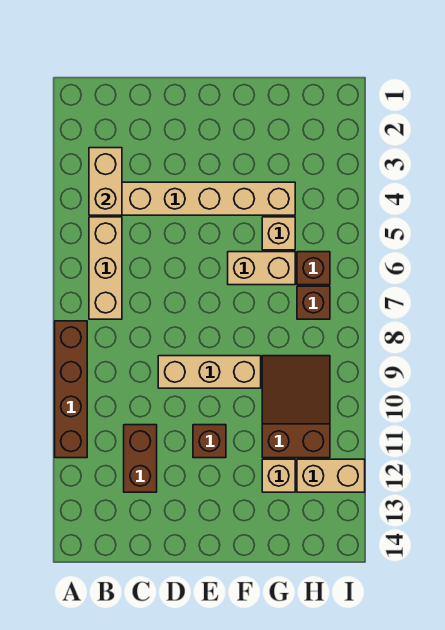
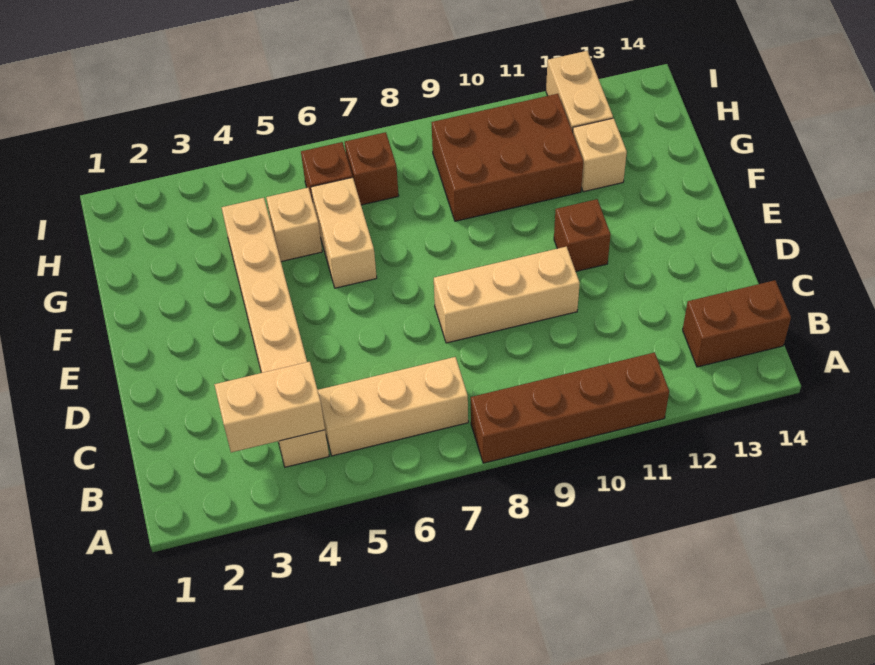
brown 1x2 brick [124,425,157,492] -> brown 1x2 brick moved to [683,280,791,367]
tan 1x3 brick [158,356,261,388] -> tan 1x3 brick turned to [434,247,580,343]
brown 2x3 slope [262,356,330,458] -> brown 2x3 brick [432,94,583,221]

